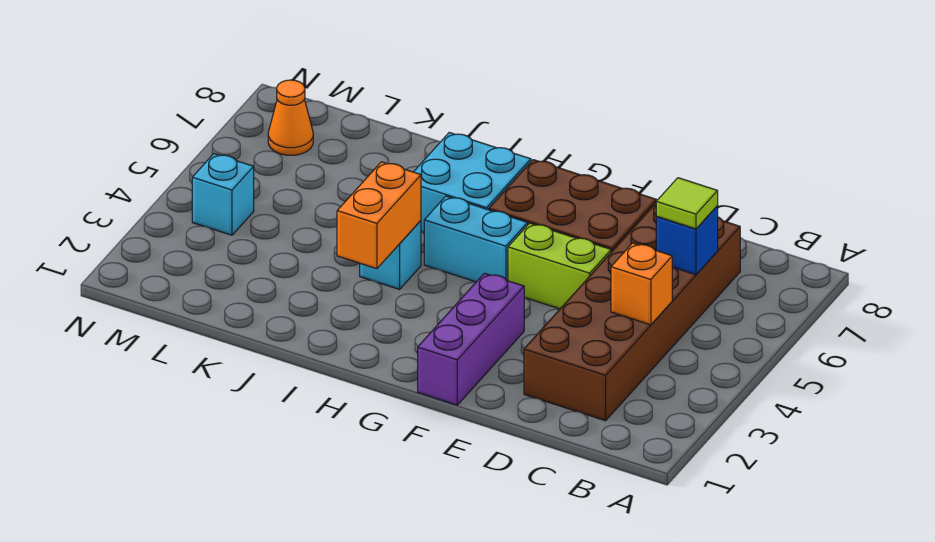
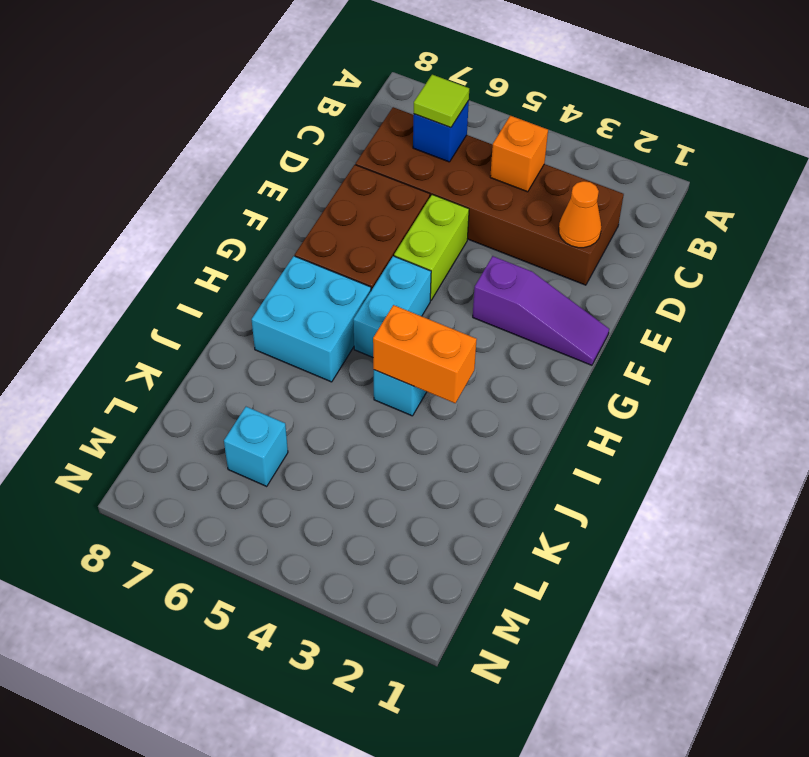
purple 1x3 brick [418,273,524,405] -> purple 1x3 slope [473,256,609,365]
cyan 1x1 brick [192,154,254,235] -> cyan 1x1 brick moved to [224,407,288,486]
orange 1x1 cone [268,80,313,155] -> orange 1x1 cone moved to [559,181,601,248]

